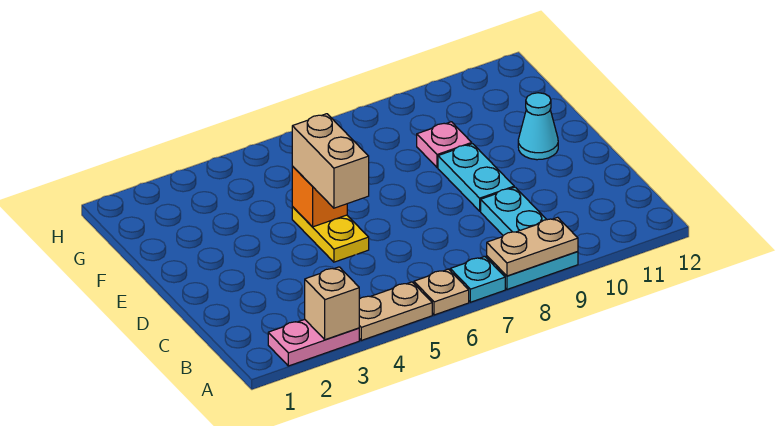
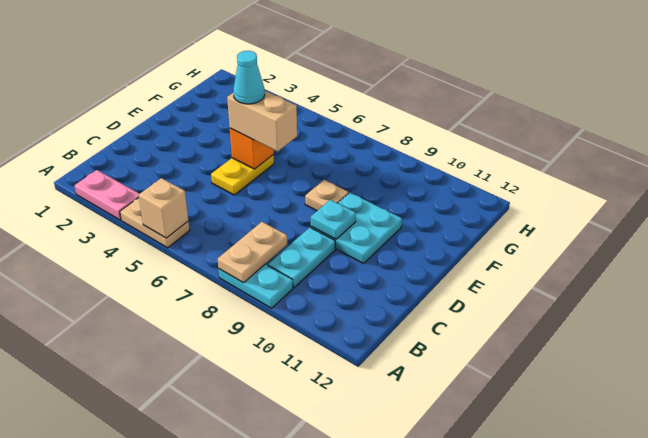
tan 1x1 brick [305,267,359,340] -> tan 1x1 brick moved to [139,178,189,238]
tan 1x1 plate [414,269,469,315] -> tan 1x1 plate moved to [305,180,349,211]
cyan 1x1 plate [450,257,505,302] -> cyan 1x1 plate moved to [311,200,356,239]
tan 1x2 plate [487,217,578,276] -> tan 1x2 plate turned to [218,222,287,283]
tan 1x2 brick [292,114,369,208] -> tan 1x2 brick turned to [227,91,297,151]
cyan 1x2 plate [438,144,514,211] -> cyan 2x2 plate [311,193,402,264]
cyan 1x1 cone [518,93,558,160] -> cyan 1x1 cone moved to [233,51,265,104]
pink 1x1 plate [417,122,472,168] -> none

